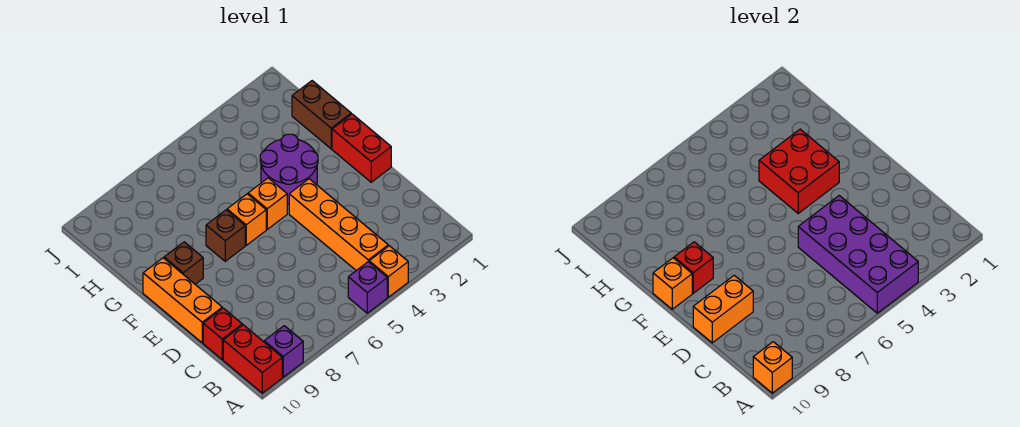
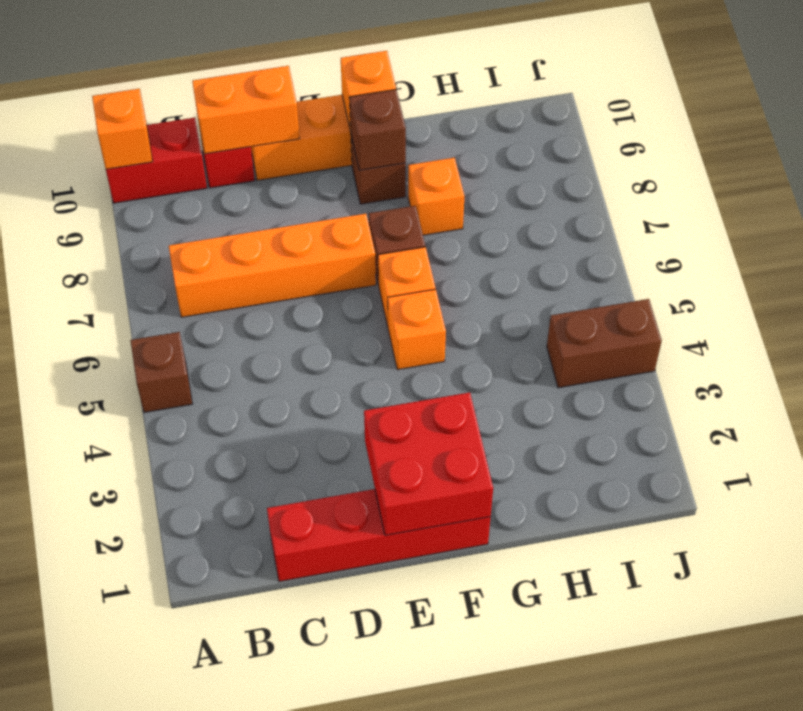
orange 1x1 brick [369,246,408,297] -> orange 1x1 brick moved to [408,158,464,235]
purple 2x4 brick [798,196,918,313] -> none
purple 1x1 brick [348,262,387,313] -> brown 1x1 brick [130,332,192,413]
purple 1x1 brick [264,326,303,377] -> none
orange 1x4 brick [289,179,388,271] -> orange 1x4 brick moved to [169,214,376,317]
orange 1x2 brick [693,275,753,343] -> orange 1x2 brick turned to [192,66,300,154]
red 1x2 brick [332,114,391,182] -> red 1x4 brick [267,489,491,582]
purple 2x2 round brick [260,134,318,204] -> none
red 2x2 brick [759,129,839,213] -> red 2x2 brick moved to [364,392,493,535]
red 1x1 brick [674,242,713,293] -> brown 1x1 brick [349,90,406,170]
brown 1x2 brick [292,81,351,149] -> brown 1x2 brick moved to [547,299,662,388]

